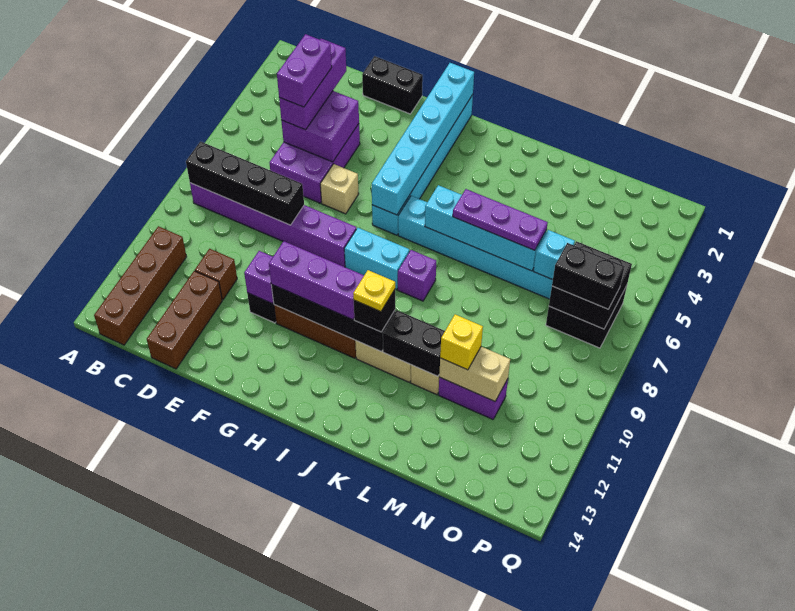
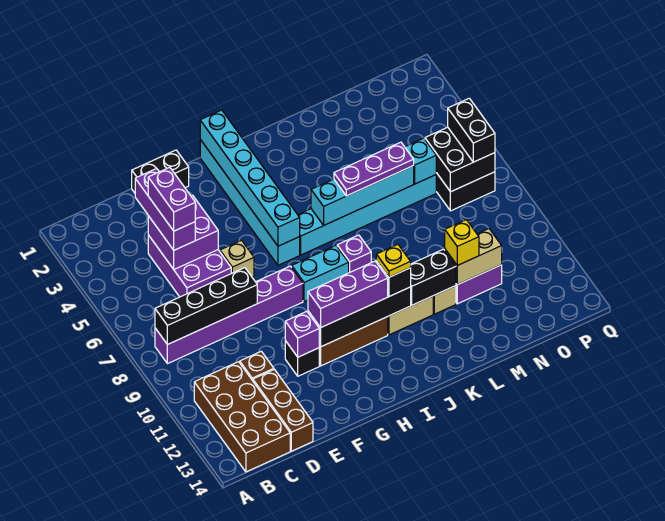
brown 1x4 brick [94,226,186,345] -> brown 2x4 brick [194,362,290,472]
black 1x2 brick [552,243,625,309] -> black 1x2 brick turned to [448,98,495,162]

